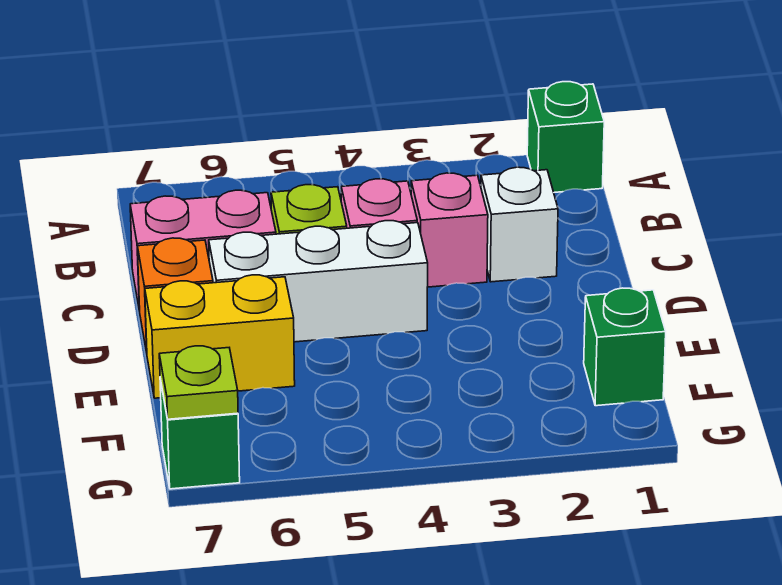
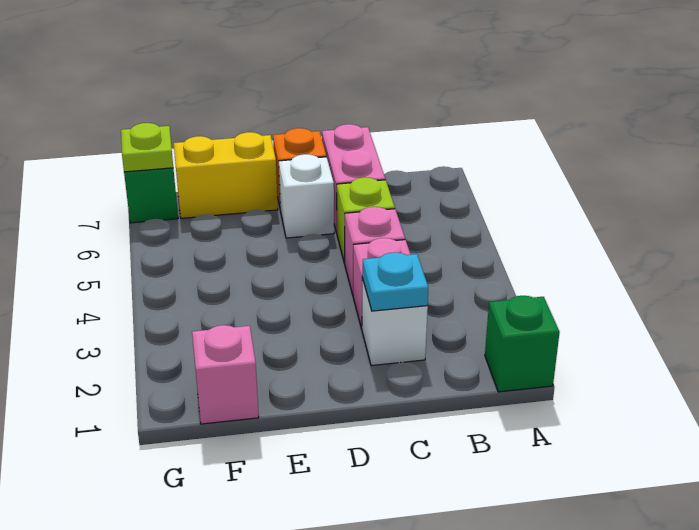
none -> cyan 1x1 plate [362,252,428,311]
white 1x3 brick [209,221,428,342] -> white 1x1 brick [279,154,334,238]
yellow 1x2 brick [145,275,295,398] -> yellow 1x2 brick turned to [174,132,278,218]
green 1x1 brick [584,288,666,406] -> pink 1x1 brick [192,325,259,424]

